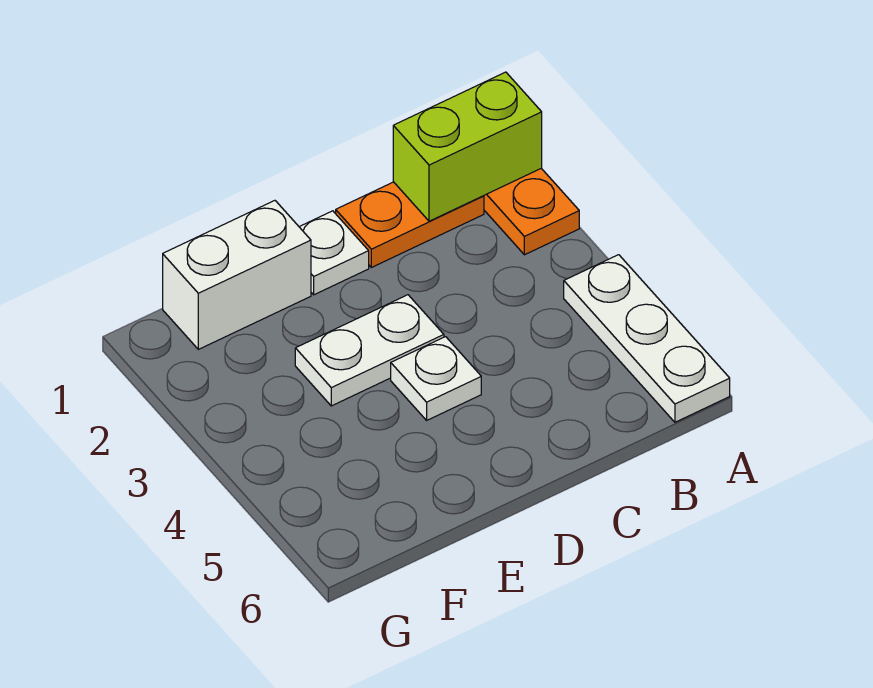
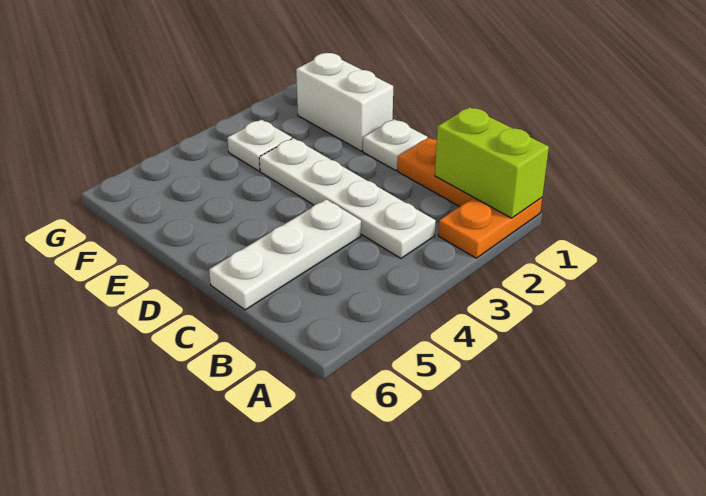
white 1x3 plate [564,255,730,422] -> white 1x3 plate moved to [209,199,361,310]
white 1x2 plate [295,295,444,406] -> white 1x4 plate [259,138,436,258]
white 1x1 plate [391,337,481,420] -> white 1x1 plate moved to [227,120,292,171]

